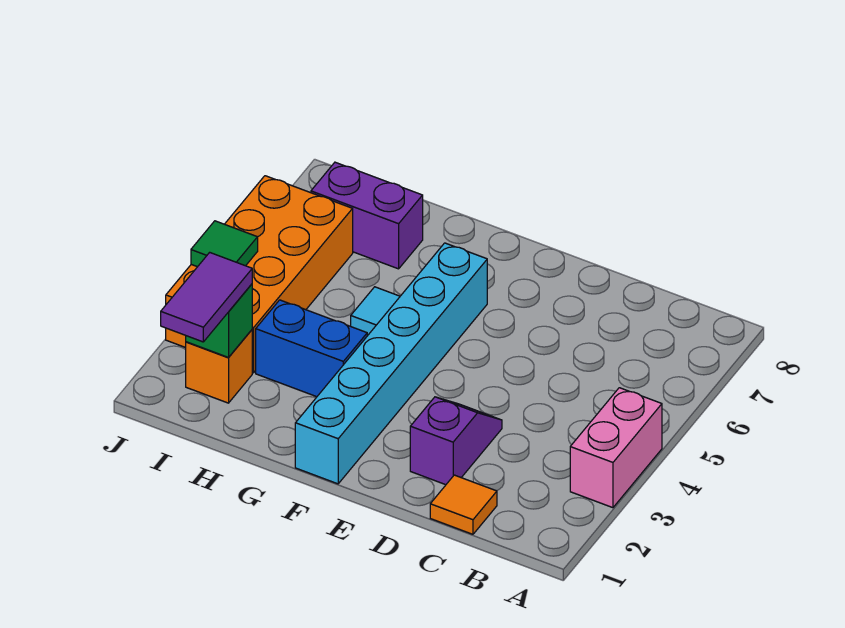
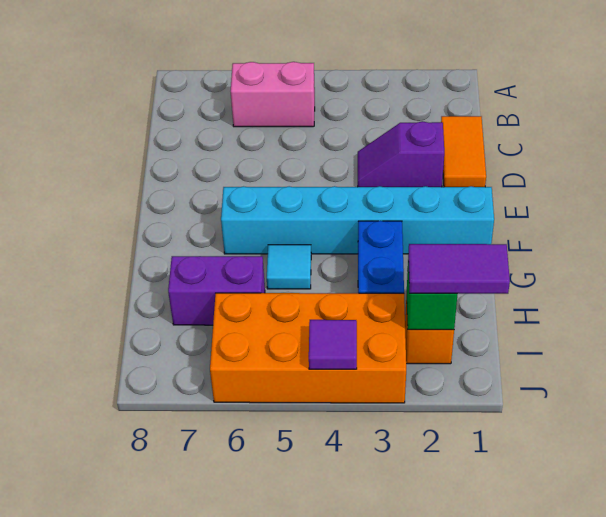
pink 1x2 brick [570,388,662,508] -> pink 1x2 brick moved to [231,62,315,127]
orange 1x1 tile [430,475,497,534] -> orange 1x2 tile [441,116,486,187]
purple 1x2 brick [311,162,423,269] -> purple 1x2 brick turned to [168,256,265,325]
green 1x1 tile [191,221,258,267] -> purple 1x1 tile [309,320,357,369]

